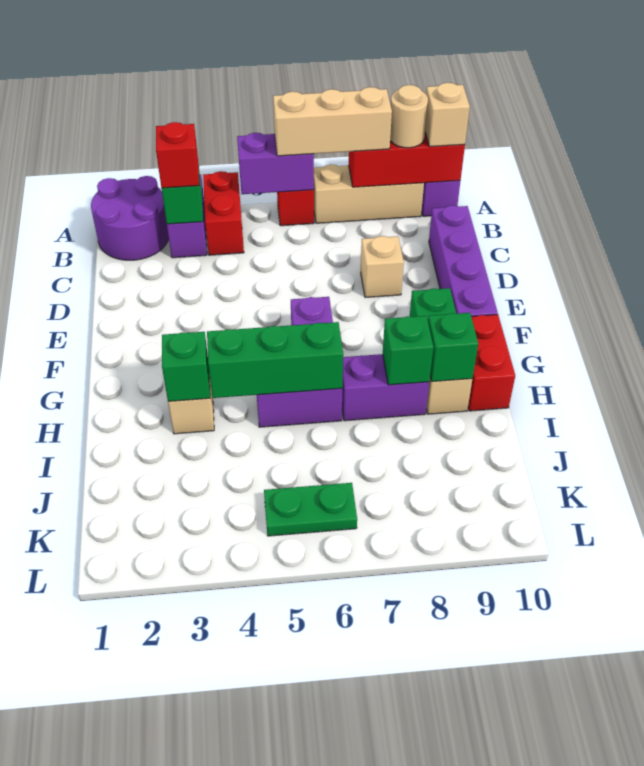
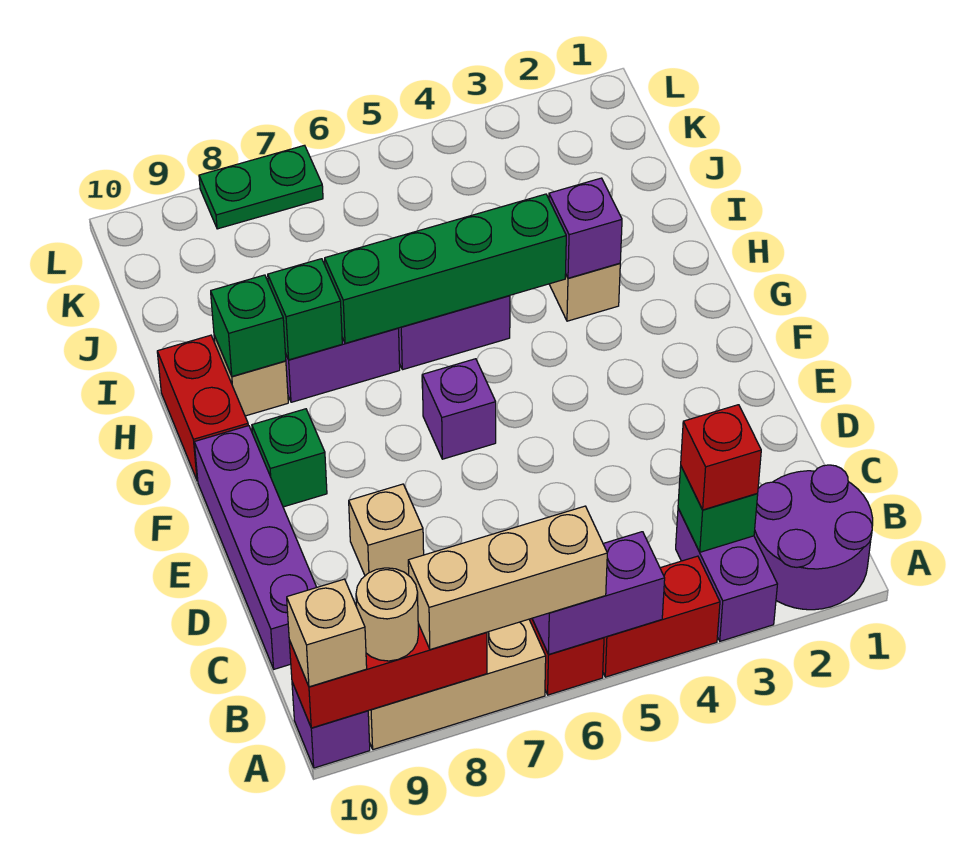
red 1x2 brick [203,171,244,255] -> red 1x2 brick turned to [603,556,720,677]
green 1x1 brick [162,332,210,401] -> purple 1x1 brick [549,178,622,278]
green 1x3 brick [207,322,343,398] -> green 1x4 brick [325,194,566,343]
green 1x2 plate [264,483,357,536] -> green 1x2 plate moved to [199,145,323,229]

